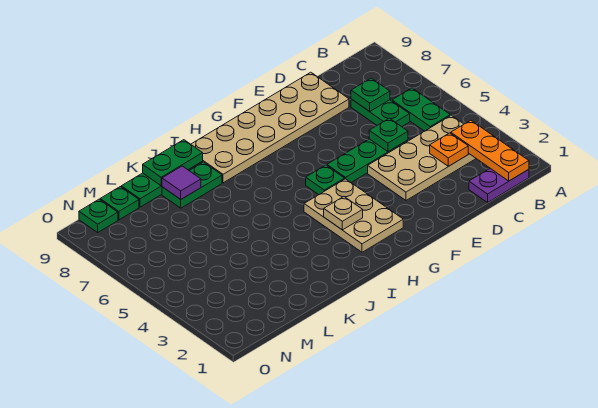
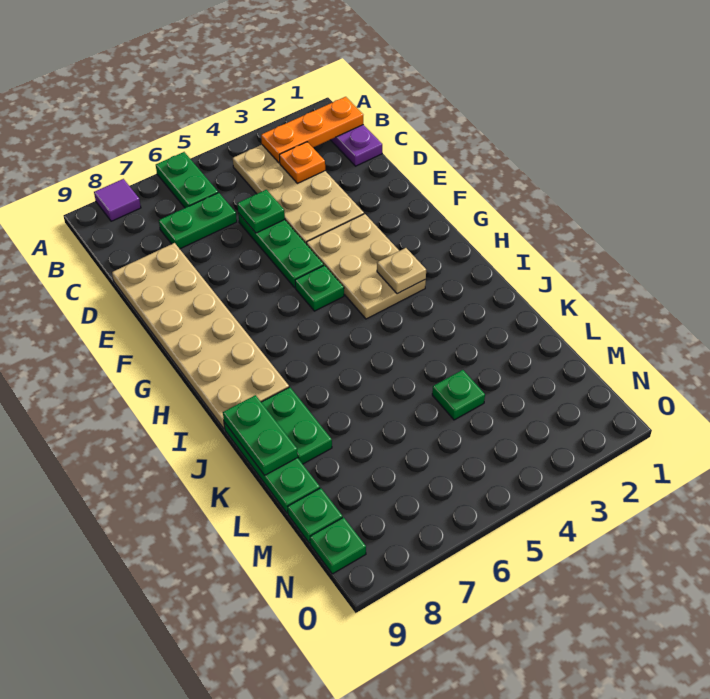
green 1x2 plate [392,88,451,131] -> green 1x2 plate turned to [156,152,218,208]
green 1x1 plate [351,78,390,112] -> green 1x1 plate moved to [432,370,485,420]
tan 2x3 plate [304,179,403,252] -> tan 2x3 plate turned to [306,214,426,319]
purple 1x1 tile [162,166,201,199] -> purple 1x1 tile moved to [94,179,141,221]

